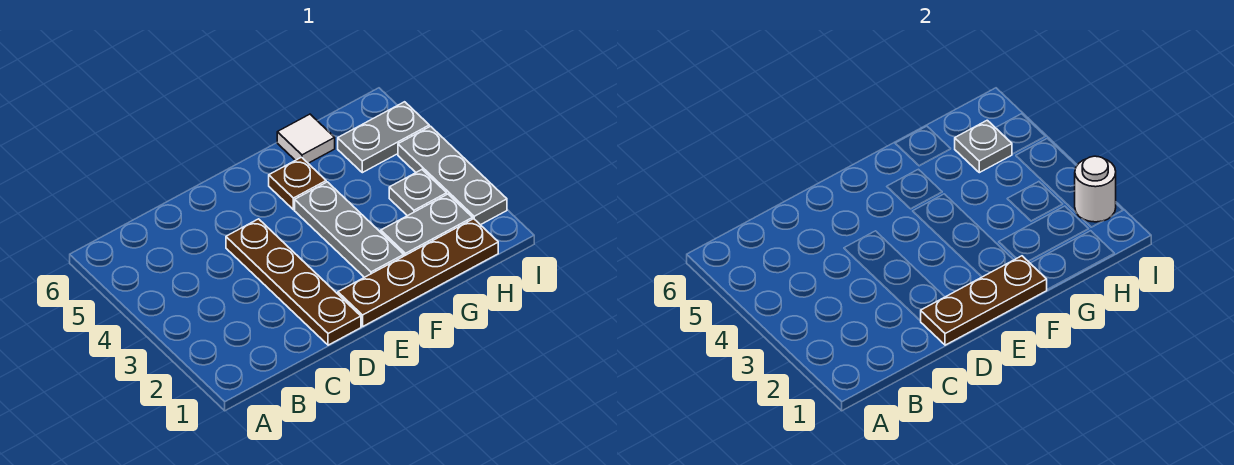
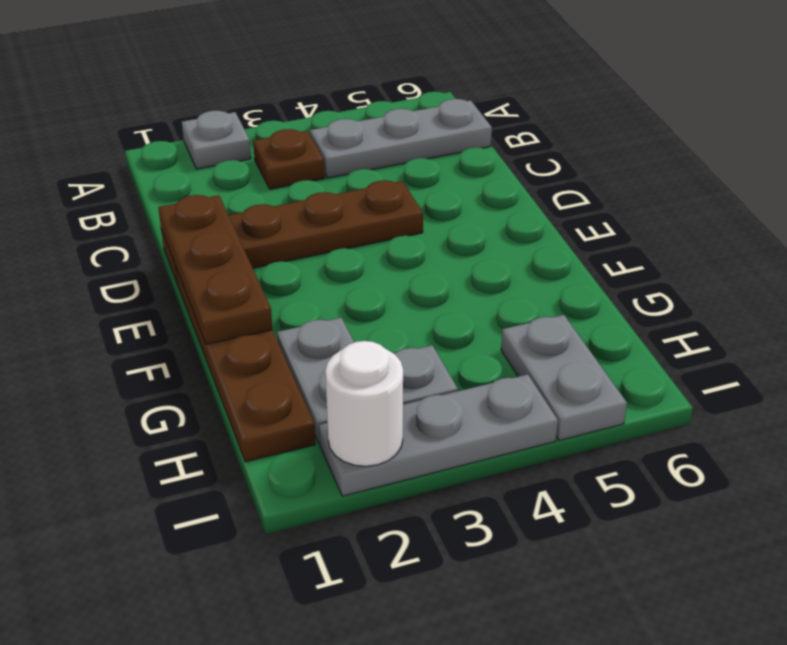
grey 1x3 plate [295,182,404,277] -> grey 1x3 plate moved to [310,99,492,178]
brown 1x1 plate [269,157,326,210] -> brown 1x1 plate moved to [253,129,325,189]
white 1x1 tile [277,114,335,163] -> none
grey 1x1 plate [955,120,1012,173] -> grey 1x1 plate moved to [182,111,251,169]

